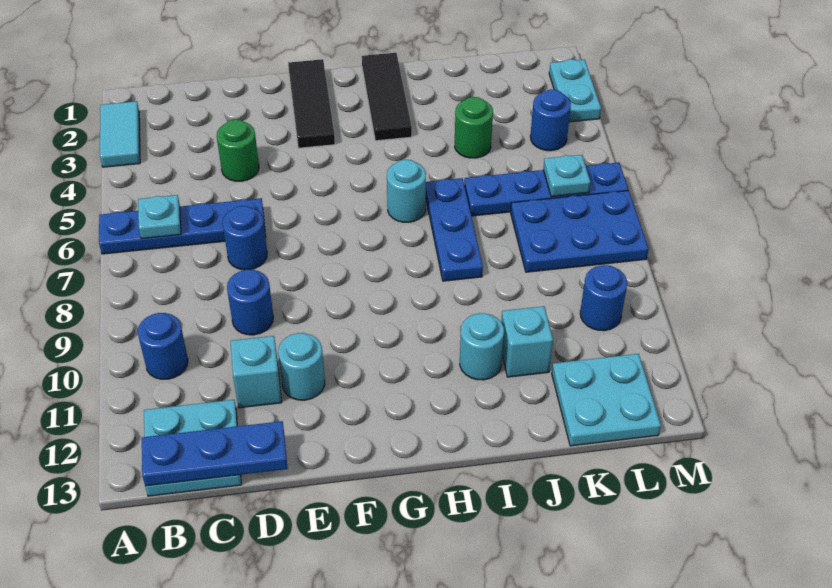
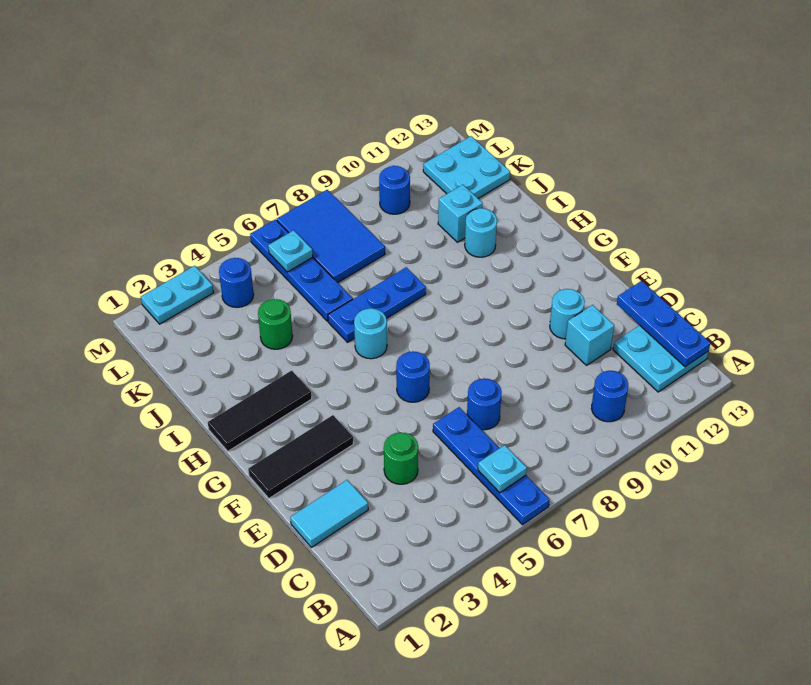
cyan 1x2 tile [100,101,140,167] -> cyan 1x2 tile moved to [290,480,368,547]
blue 1x1 round brick [227,269,273,335] -> blue 1x1 round brick moved to [396,351,430,402]
blue 2x3 plate [511,191,648,272] -> blue 2x3 tile [277,190,385,283]

